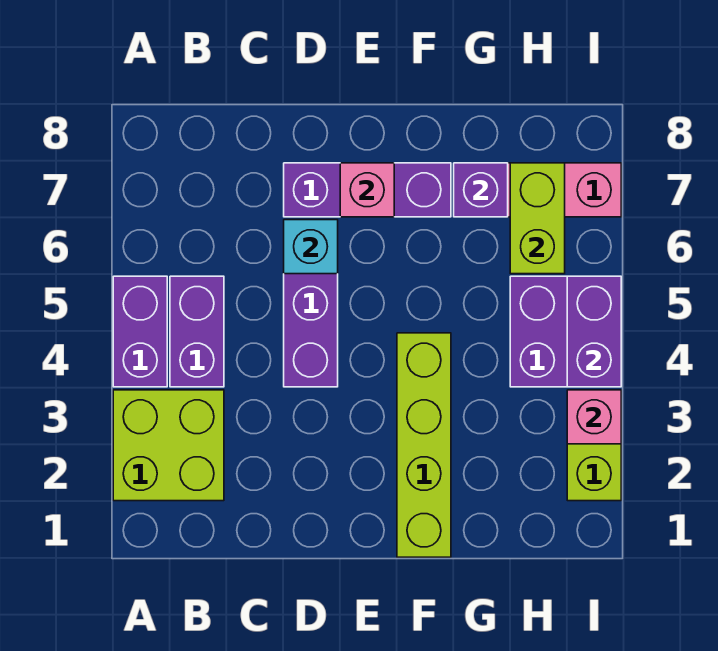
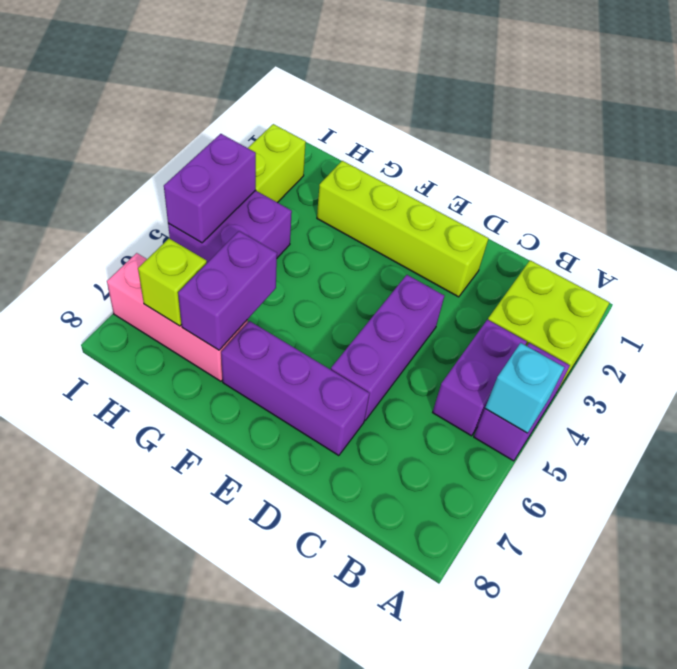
cyan 1x1 brick [284,220,338,274] -> cyan 1x1 brick moved to [485,343,564,433]
pink 1x1 brick [340,163,394,217] -> none
lime 1x4 brick [397,333,451,557] -> lime 1x4 brick turned to [317,161,489,297]
purple 1x1 brick [454,163,508,217] -> purple 1x2 brick [178,231,277,350]
lime 1x2 brick [510,163,565,274] -> lime 1x1 brick [138,238,207,326]
pink 1x1 brick [567,390,621,444] -> none

